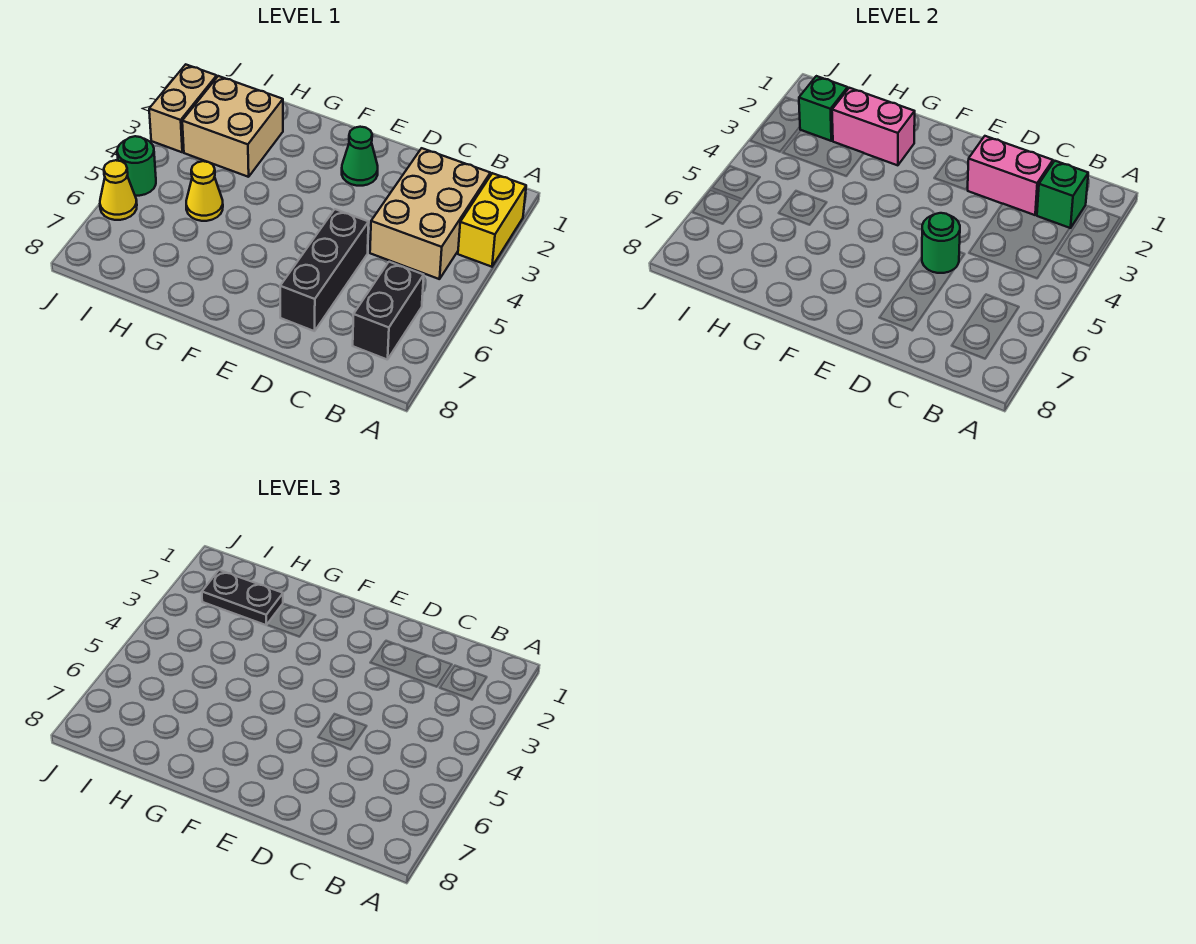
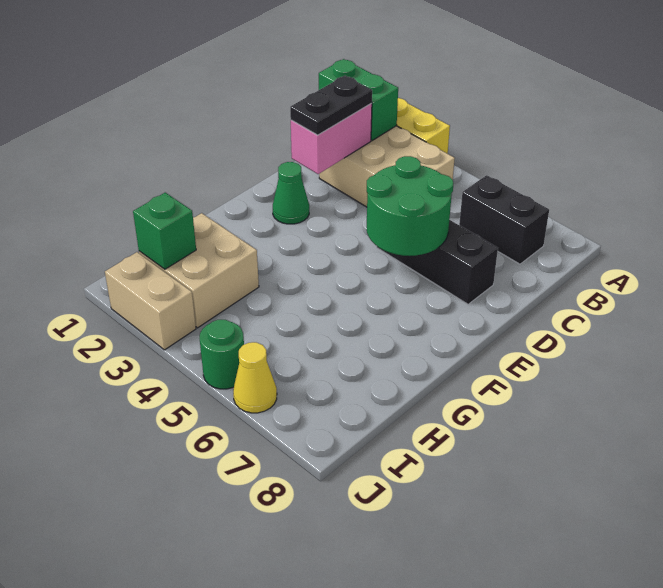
green 1x1 brick [1037,161,1088,228] -> green 1x2 brick [319,59,398,141]
green 1x1 round brick [922,213,960,273] -> green 2x2 round brick [367,156,453,256]
pink 1x2 brick [832,88,915,165] -> none
black 1x2 plate [202,570,283,625] -> black 1x2 plate moved to [290,76,372,135]
yellow 1x1 cone [186,161,223,221] -> none

